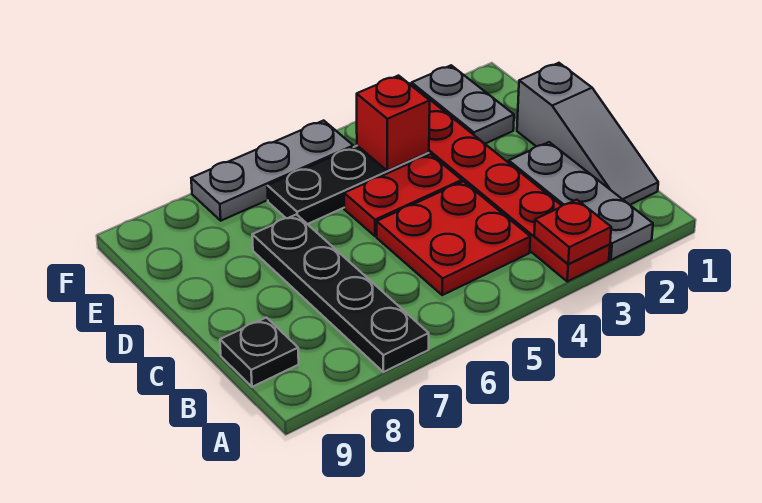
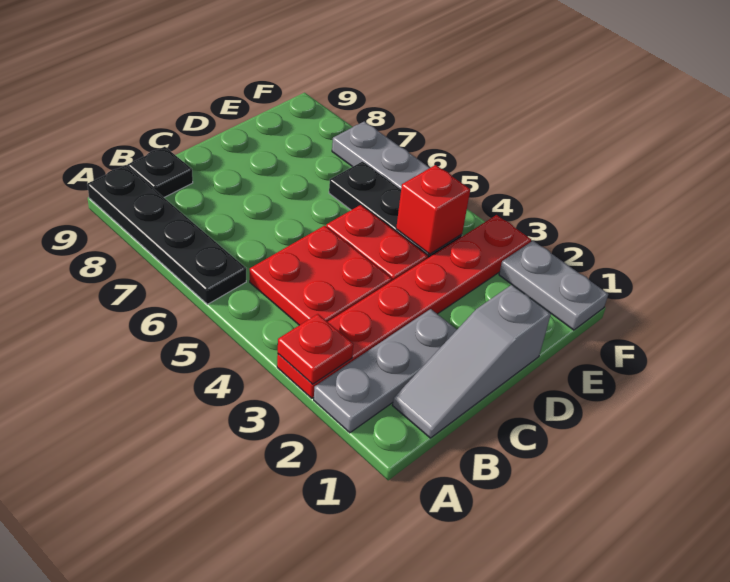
black 1x4 plate [252,214,429,372] -> black 1x4 plate turned to [87,165,246,304]
grey 1x2 plate [412,65,514,144] -> grey 1x2 plate turned to [499,241,608,330]

